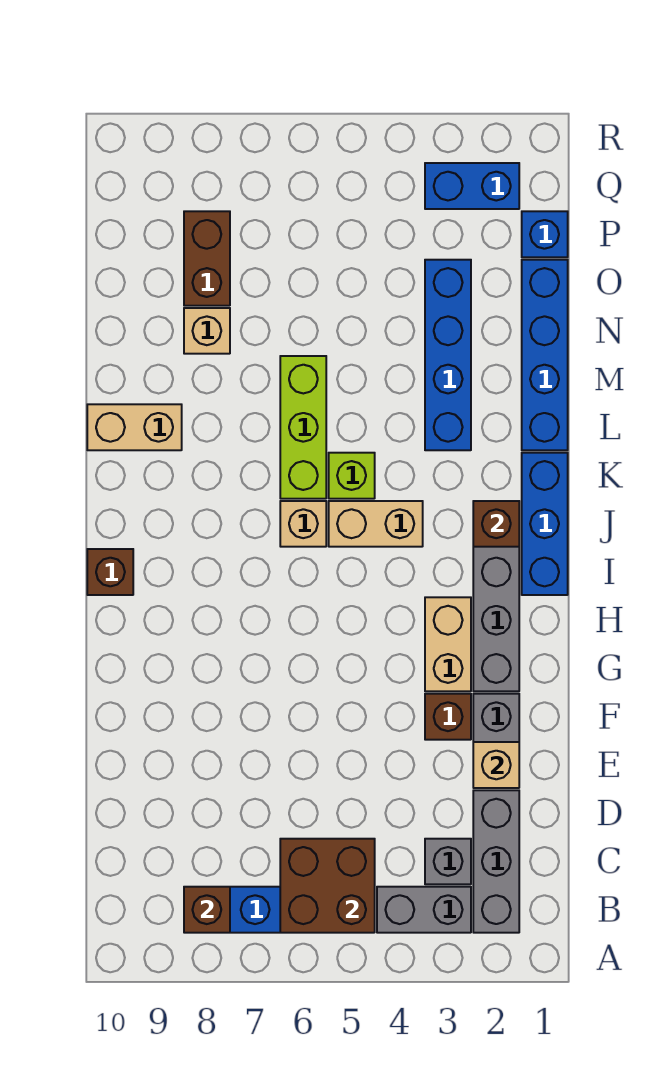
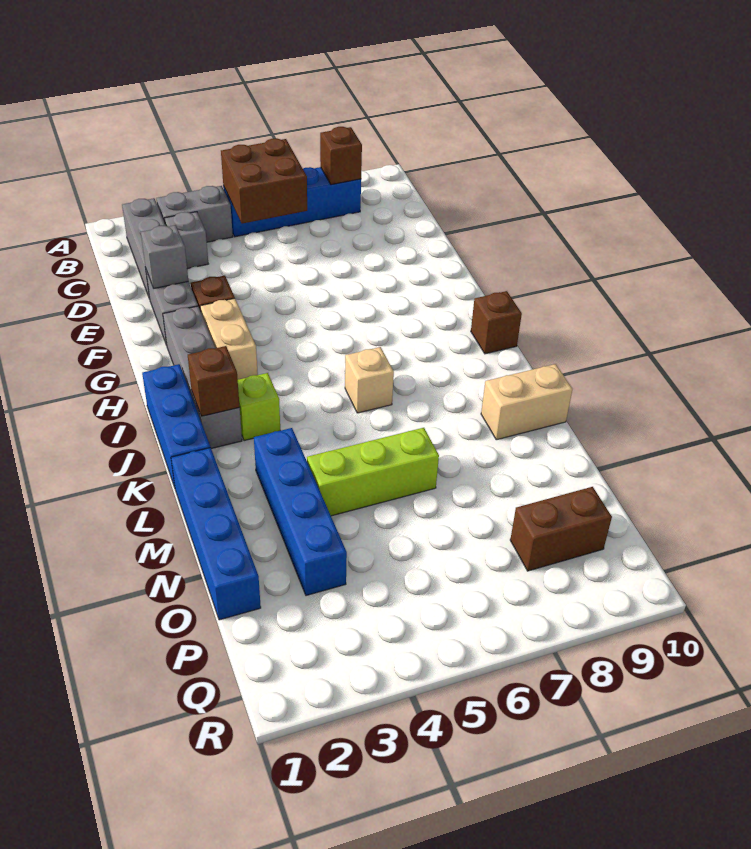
tan 1x1 brick [473,742,519,788] -> grey 1x1 brick [141,225,188,288]
tan 1x2 brick [329,501,423,547] -> none
lime 1x1 brick [329,453,375,499] -> lime 1x1 brick moved to [238,373,280,441]
lime 1x3 brick [280,356,326,499] -> lime 1x3 brick turned to [307,428,439,516]
tan 1x1 brick [184,308,230,354] -> none
brown 1x2 brick [184,211,230,306] -> brown 1x2 brick turned to [510,487,612,571]
blue 1x1 brick [522,211,568,257] -> none
blue 1x2 brick [425,163,519,209] -> none

